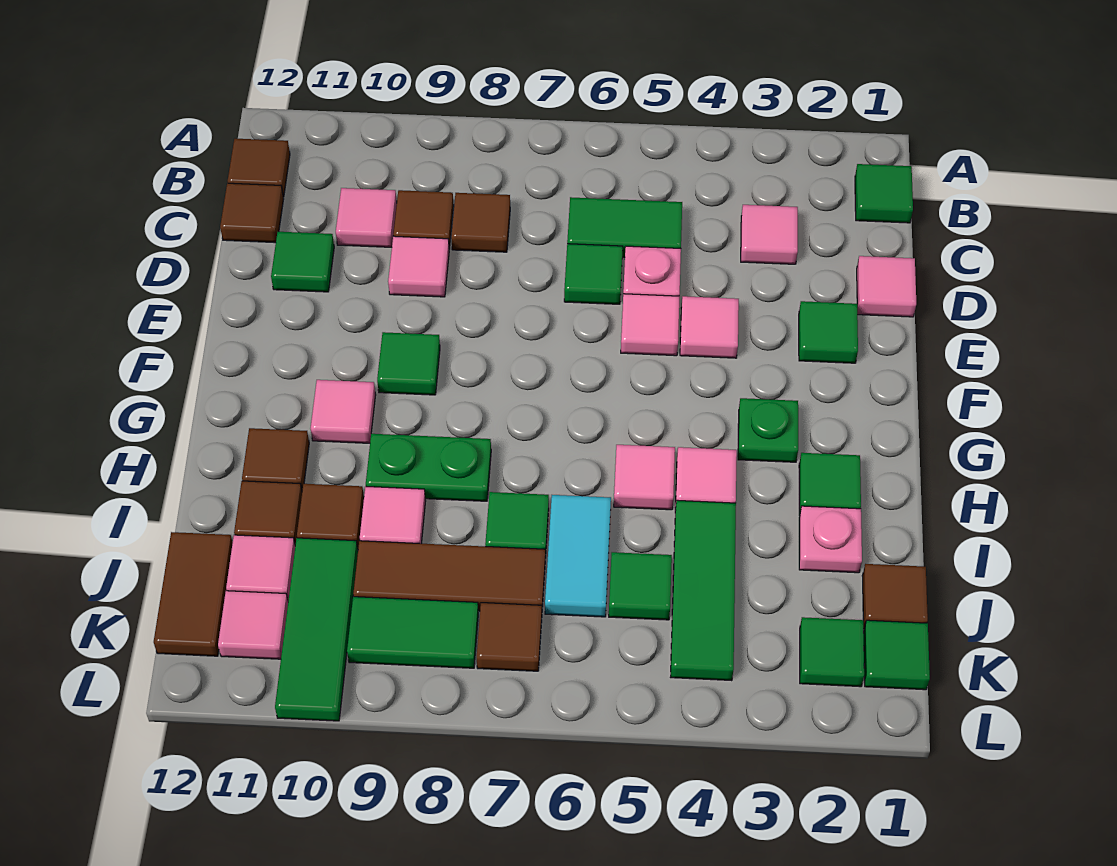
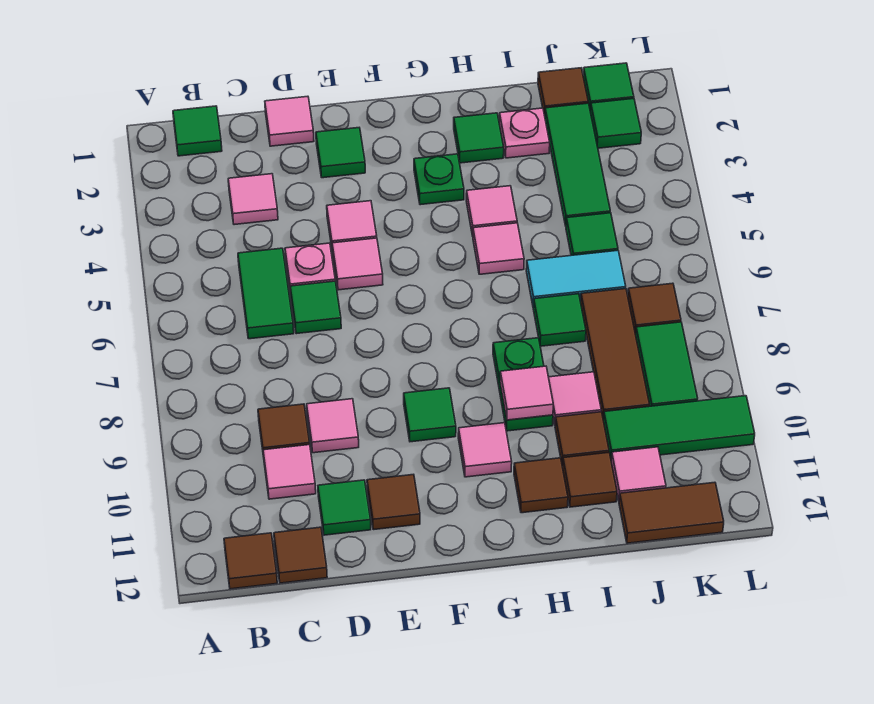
brown 1x1 tile [451,193,510,252] -> brown 1x1 tile moved to [367,474,420,530]
green 1x3 tile [671,500,736,681] -> green 1x3 tile turned to [545,103,610,226]
pink 1x1 tile [218,591,288,659] -> pink 1x1 tile moved to [500,366,553,420]

